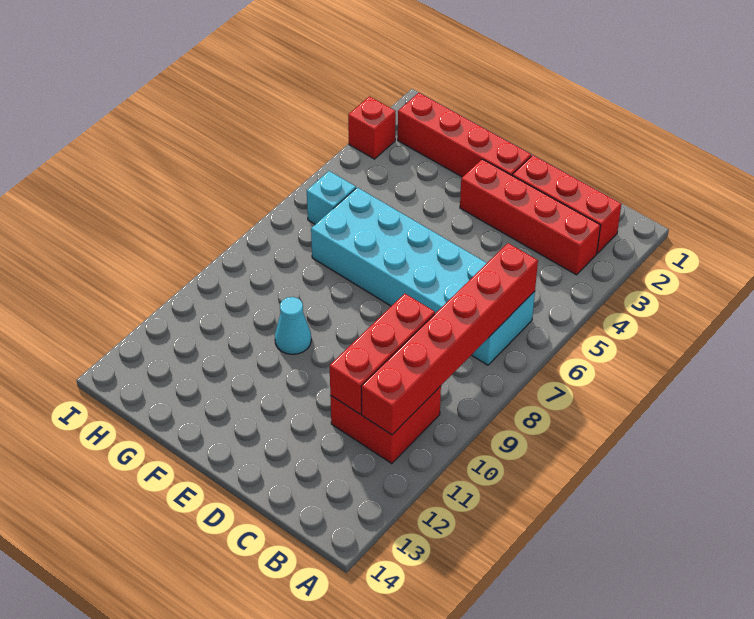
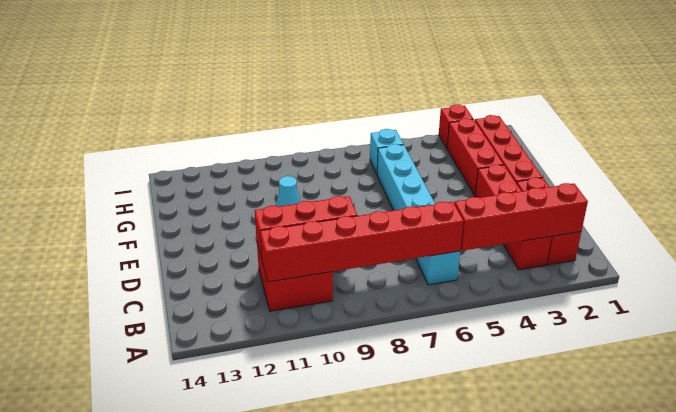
none -> red 1x4 brick [454,183,588,251]
cyan 2x6 brick [311,187,535,365] -> cyan 1x6 brick [377,144,460,285]
none -> red 1x3 brick [447,119,504,195]

